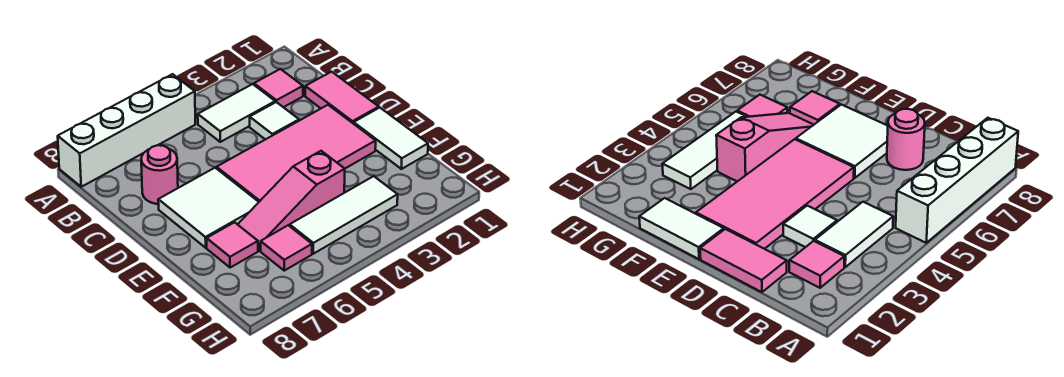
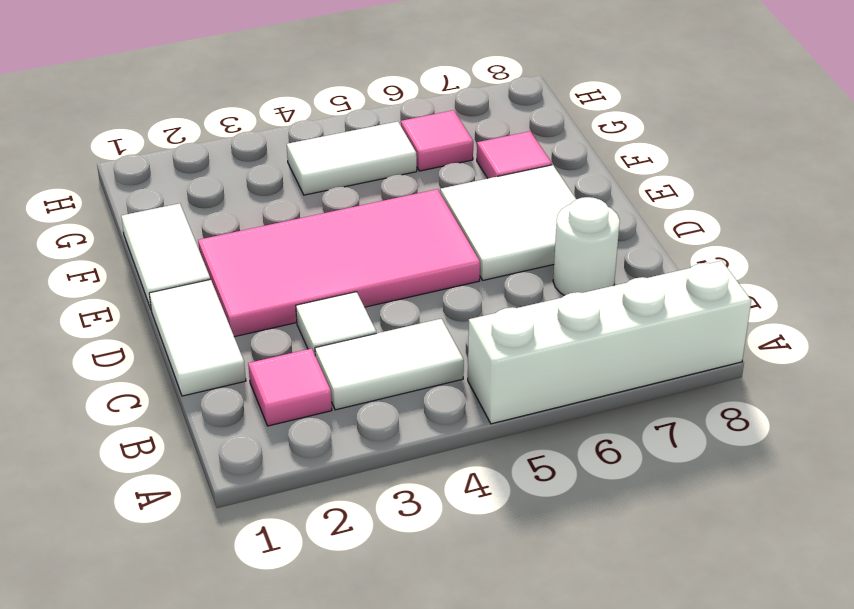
pink 1x2 tile [305,72,379,124] -> white 1x2 tile [149,279,246,396]
pink 1x1 round brick [141,145,178,204] -> white 1x1 round brick [553,197,620,295]
pink 1x3 slope [238,151,345,251] -> none
white 1x3 tile [290,176,398,254] -> white 1x2 tile [287,122,417,195]

